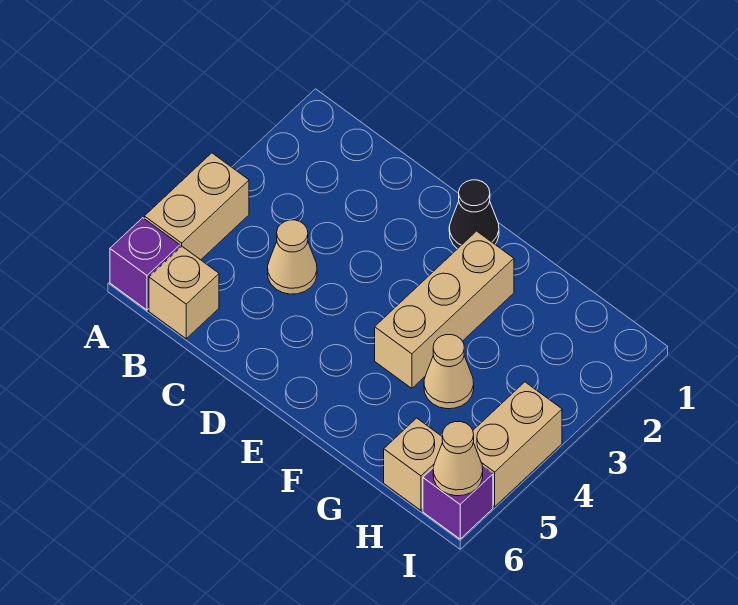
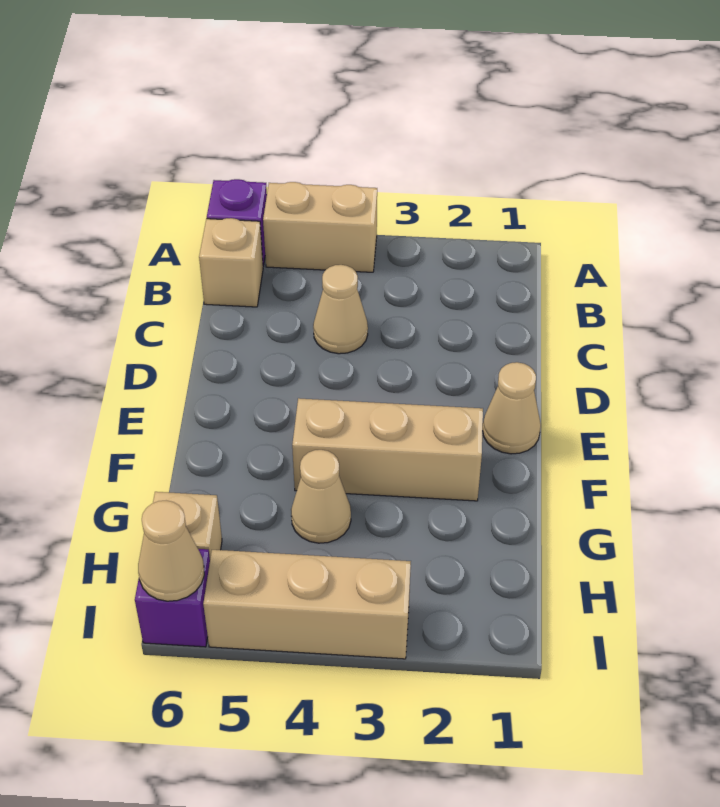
black 1x1 cone [449,180,499,249] -> tan 1x1 cone [483,362,541,454]
tan 1x2 brick [473,382,562,507] -> tan 1x3 brick [203,550,411,659]

